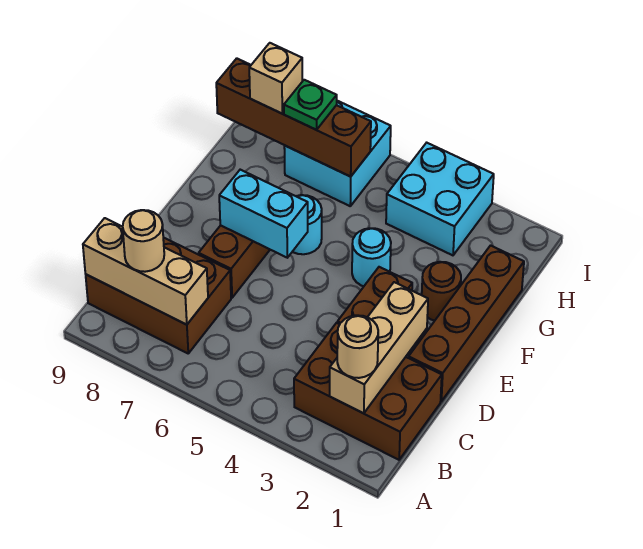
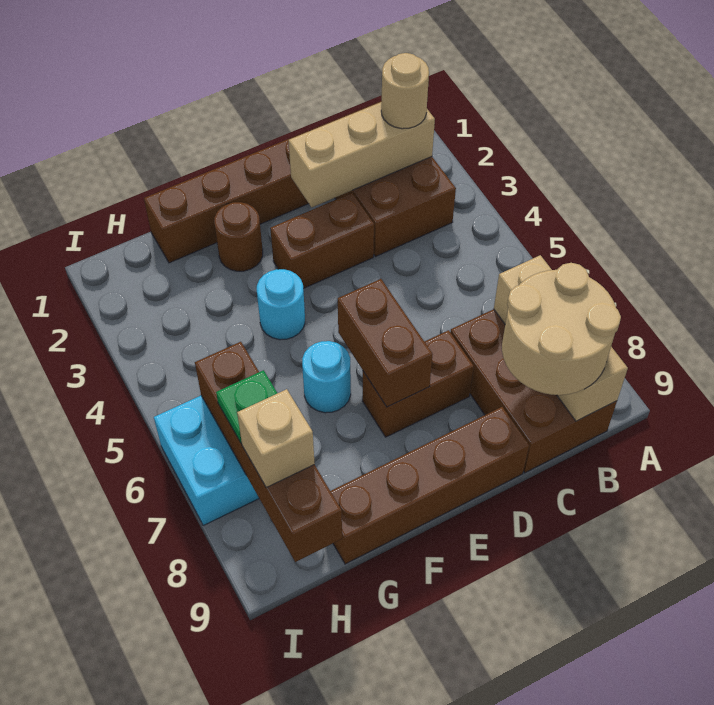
tan 1x1 round brick [123,210,164,272] -> tan 2x2 round brick [502,263,621,395]
none -> brown 1x4 brick [331,407,529,564]
cyan 1x2 brick [219,170,308,258] -> brown 1x2 brick [338,279,433,407]
cyan 2x2 brick [386,143,494,255] -> none

